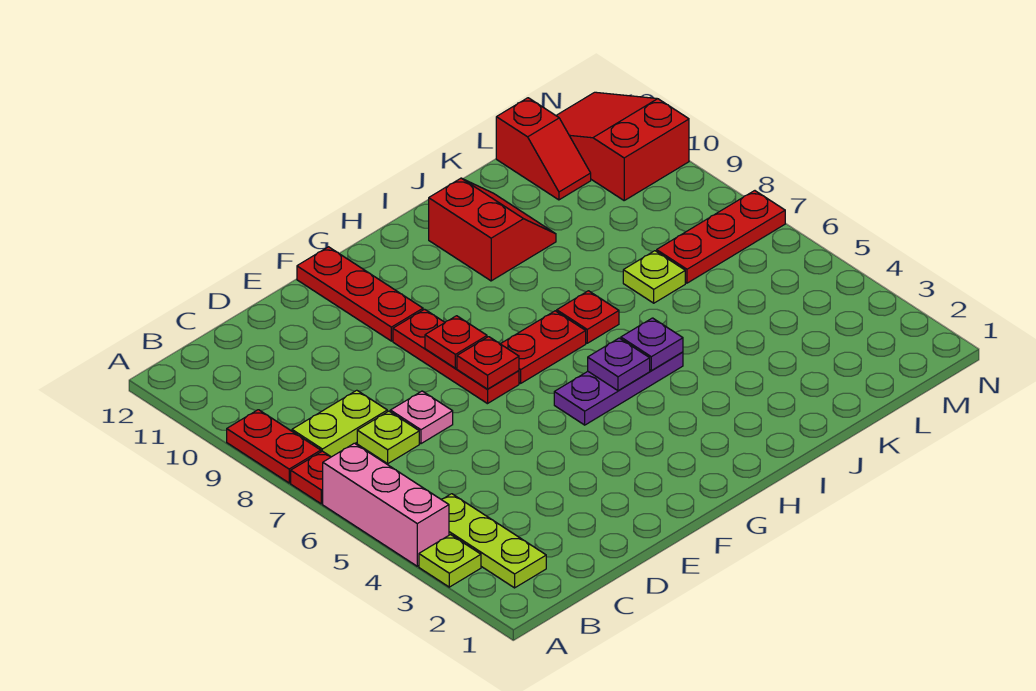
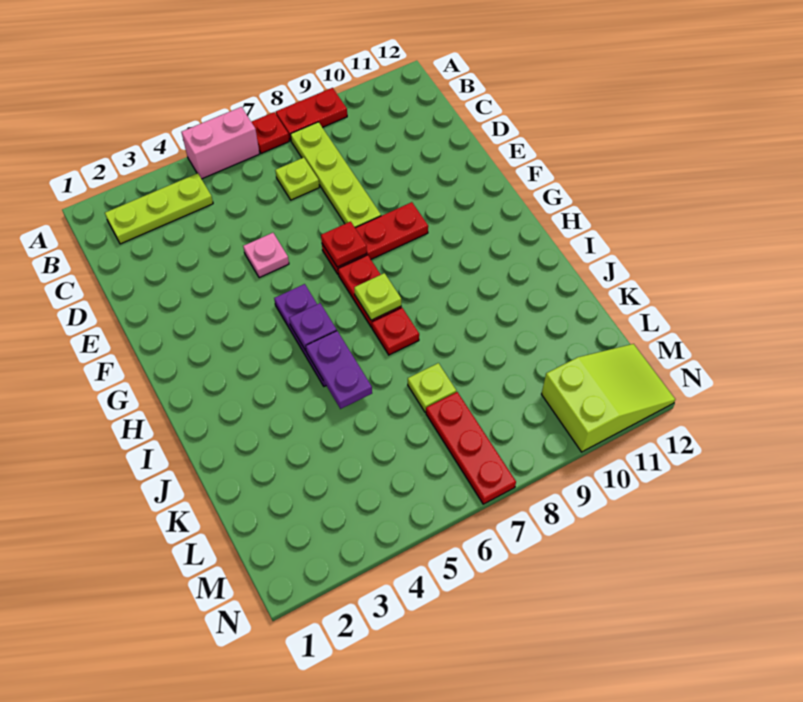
lime 1x1 plate [419,535,481,587] -> lime 1x1 plate moved to [354,273,401,320]
pink 1x3 brick [323,443,449,566] -> pink 1x2 brick [182,107,260,179]
lime 1x2 plate [292,390,387,457] -> lime 1x4 plate [290,122,381,228]
pink 1x1 plate [390,391,453,444] -> pink 1x1 plate moved to [243,233,289,278]
red 1x1 plate [425,316,487,368] -> none
red 1x3 plate [297,247,423,341] -> none
purple 1x1 plate [621,318,683,371] -> purple 1x2 plate [306,331,372,409]
red 2x2 slope [429,178,556,281] -> none
red 1x2 slope [496,98,591,200] -> none
red 2x3 slope [556,92,689,200] -> lime 2x3 slope [542,344,675,452]

